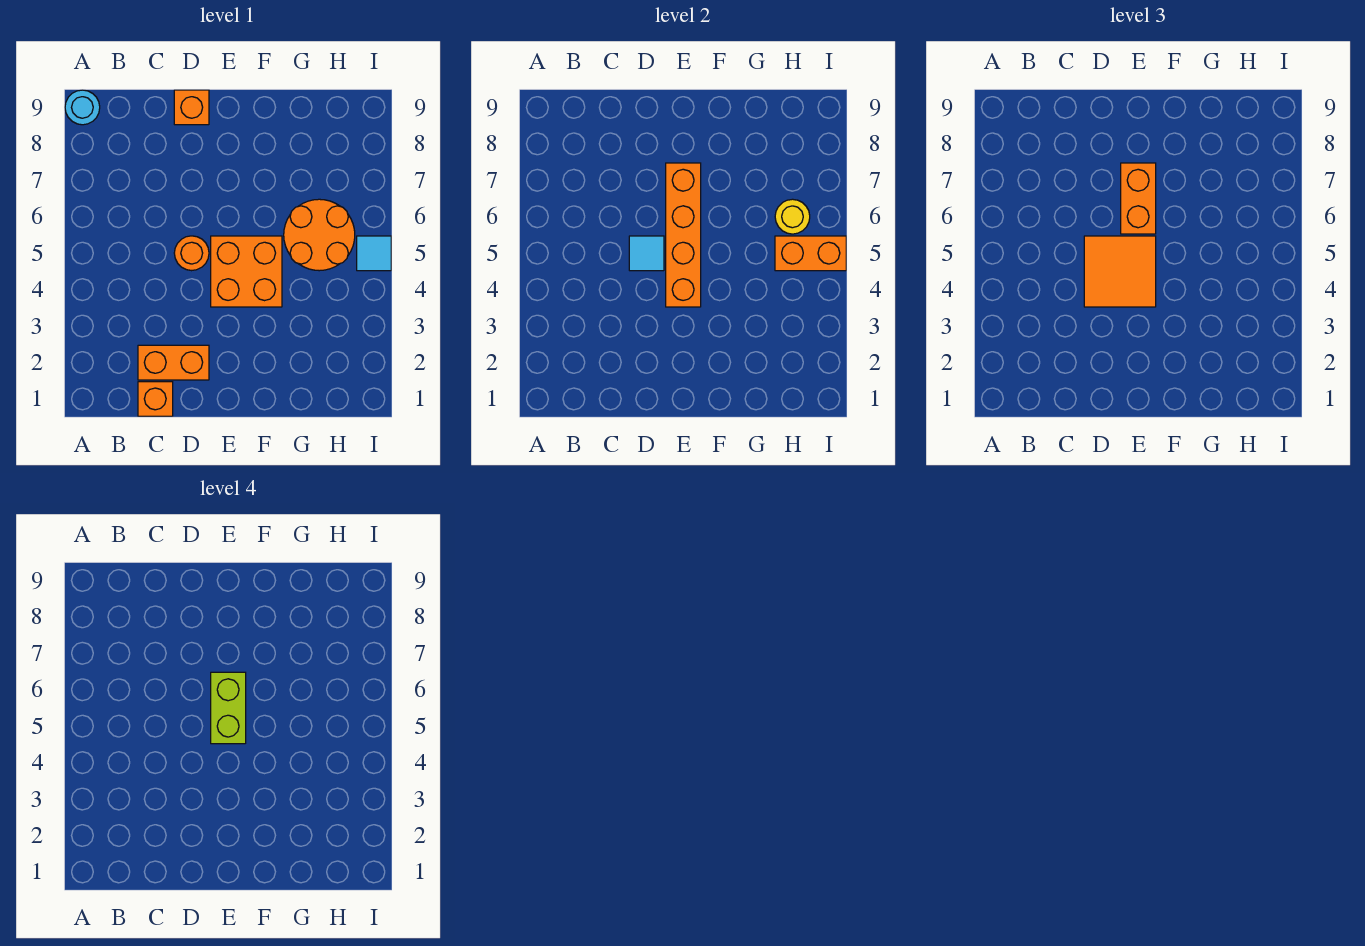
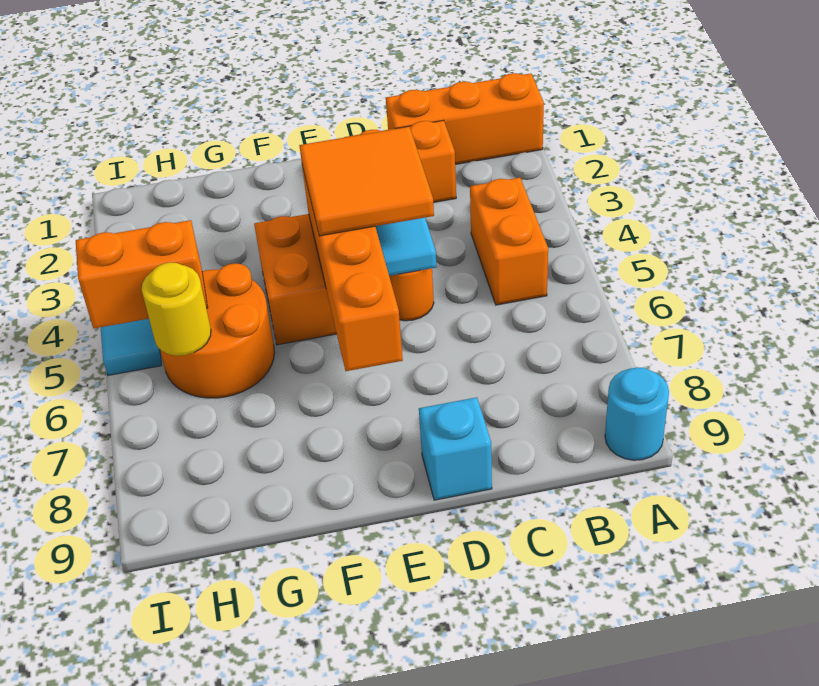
orange 1x1 brick [138,382,173,416] -> orange 1x3 brick [386,73,544,164]
orange 1x1 brick [174,90,209,125] -> cyan 1x1 brick [419,397,492,500]
lime 1x2 brick [211,672,246,744] -> none
orange 1x2 brick [1121,163,1156,234] -> orange 1x2 brick moved to [470,178,548,305]

